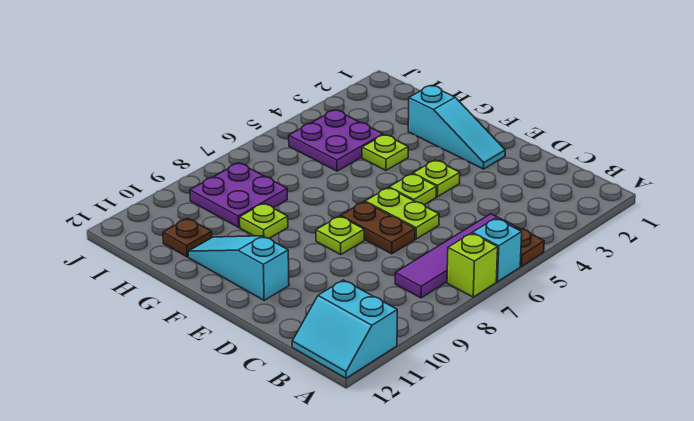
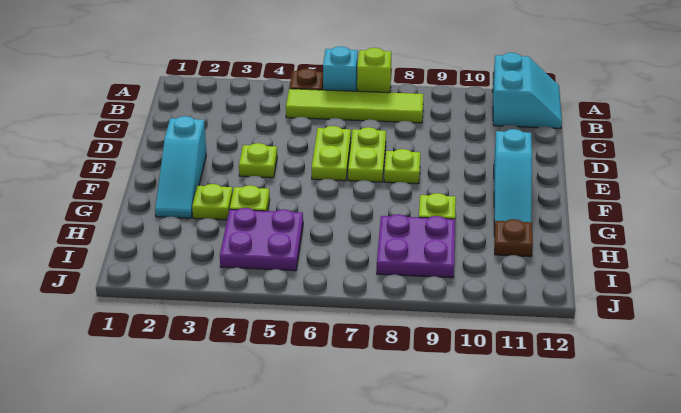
purple 1x4 tile [395,214,517,298] -> lime 1x4 tile [286,89,424,123]
brown 1x2 plate [341,202,415,254] -> lime 1x2 plate [348,127,386,182]
cyan 1x3 slope [408,85,505,169] -> cyan 1x3 slope turned to [155,116,206,218]
lime 1x1 plate [389,174,437,205] -> lime 1x1 plate moved to [192,184,233,220]

